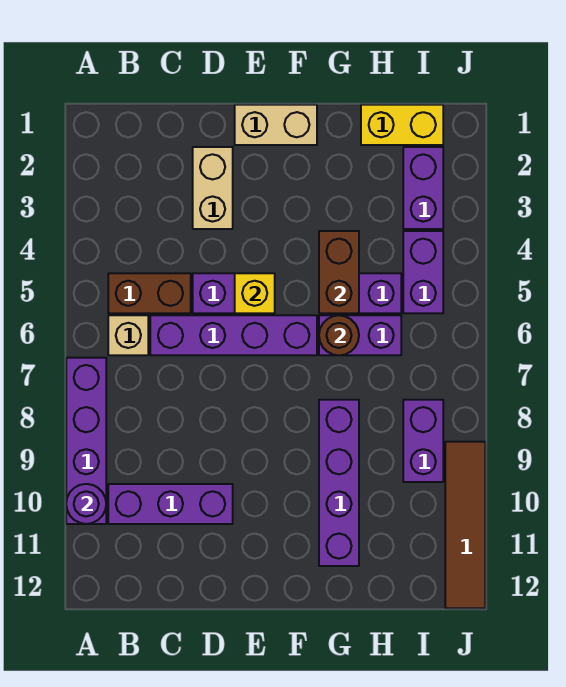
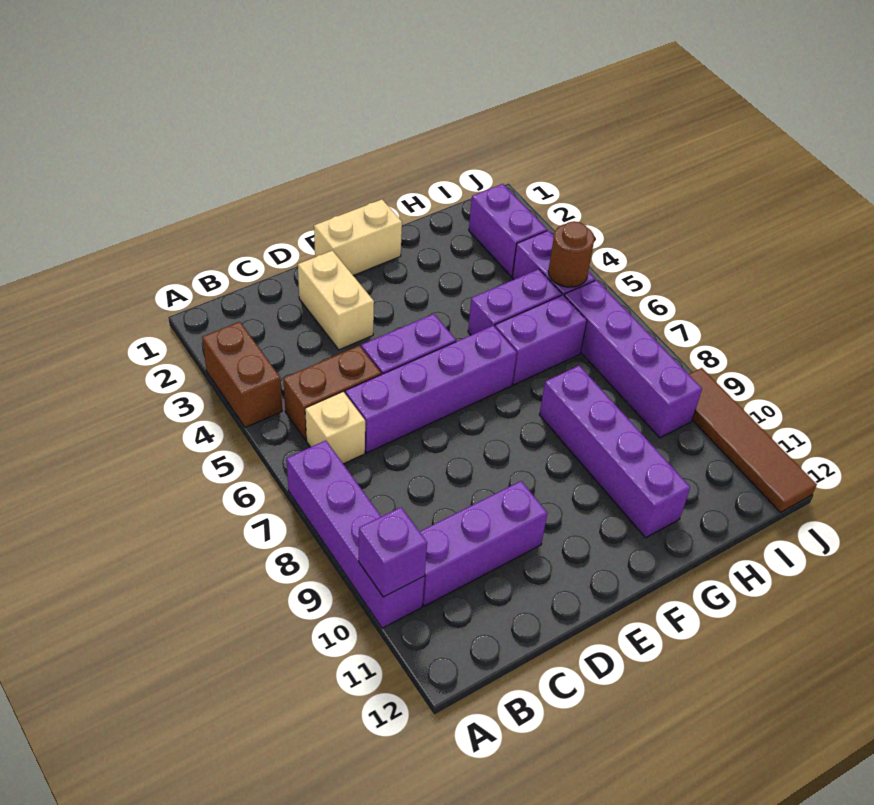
purple 1x1 round brick [66,484,106,524] -> purple 1x1 brick [359,507,427,597]
yellow 1x1 brick [235,273,275,313] -> none
brown 1x2 brick [319,231,359,313] -> brown 1x2 brick moved to [202,322,282,428]
brown 1x1 round brick [319,315,359,355] -> brown 1x1 round brick moved to [548,221,595,287]
yellow 1x2 brick [361,105,443,145] -> none
purple 1x2 brick [403,400,443,482] -> purple 1x4 brick [564,280,702,438]

